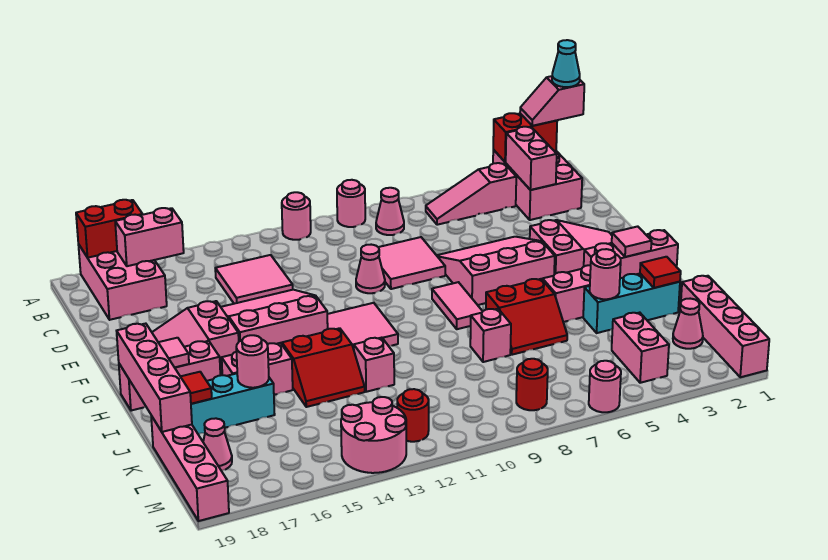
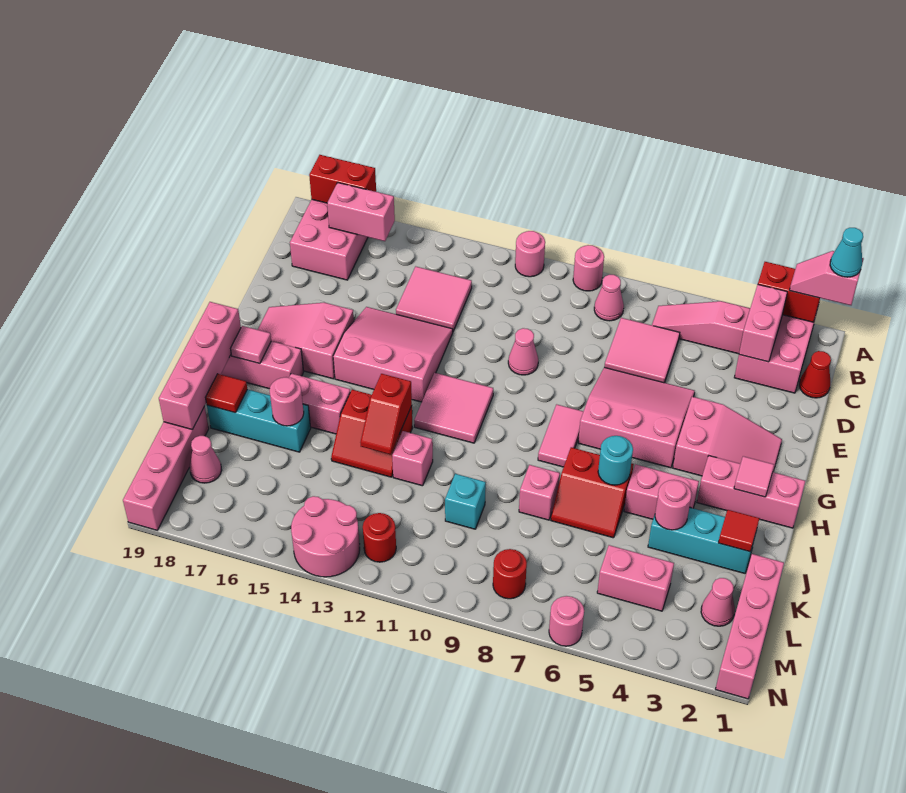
none -> red 1x1 cone [799,351,831,398]
pink 2x2 tile [379,237,445,289] -> pink 2x2 tile moved to [605,318,680,383]
none -> cyan 1x1 round brick [598,436,633,485]
none -> red 1x2 slope [361,374,412,454]
none -> cyan 1x1 brick [445,474,486,529]
pink 1x2 brick [612,313,669,383] -> pink 1x2 brick turned to [597,545,674,611]

